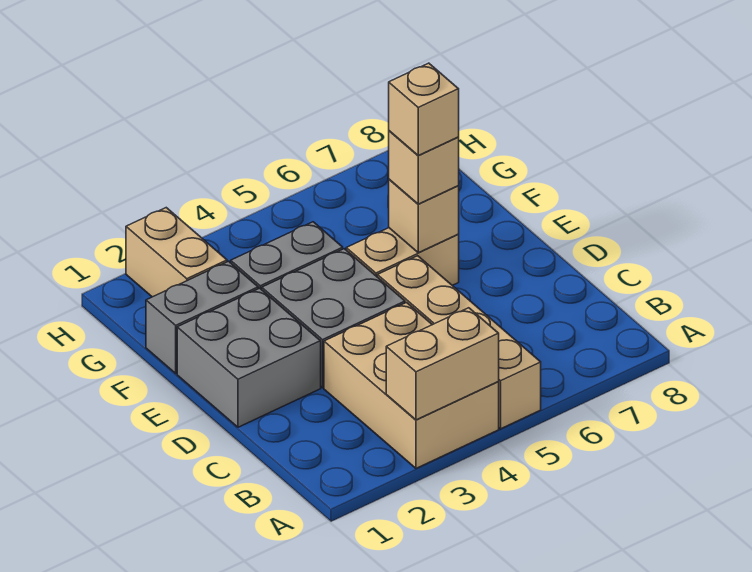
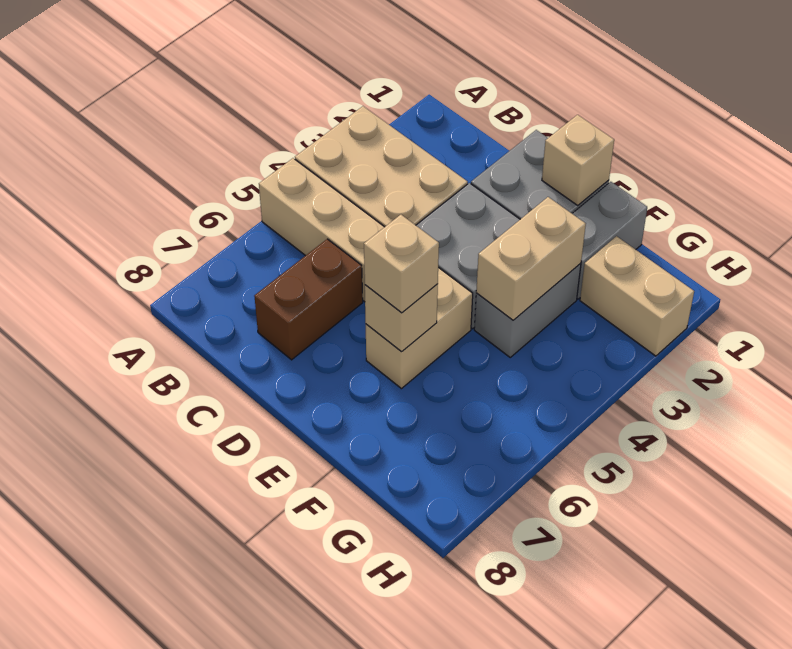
tan 1x2 brick [386,308,499,420] -> tan 1x2 brick moved to [476,197,586,320]
none -> brown 1x2 brick [254,239,363,360]
tan 1x1 brick [389,63,459,155] -> tan 1x1 brick moved to [542,115,614,205]

